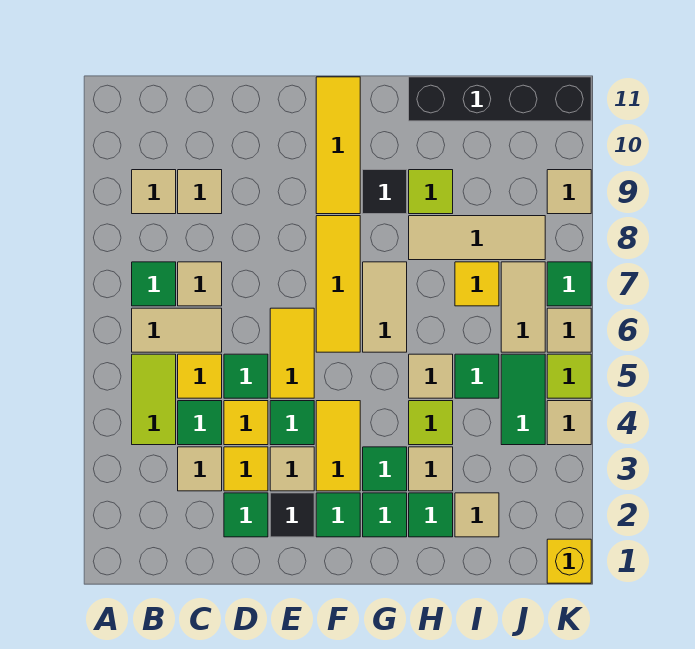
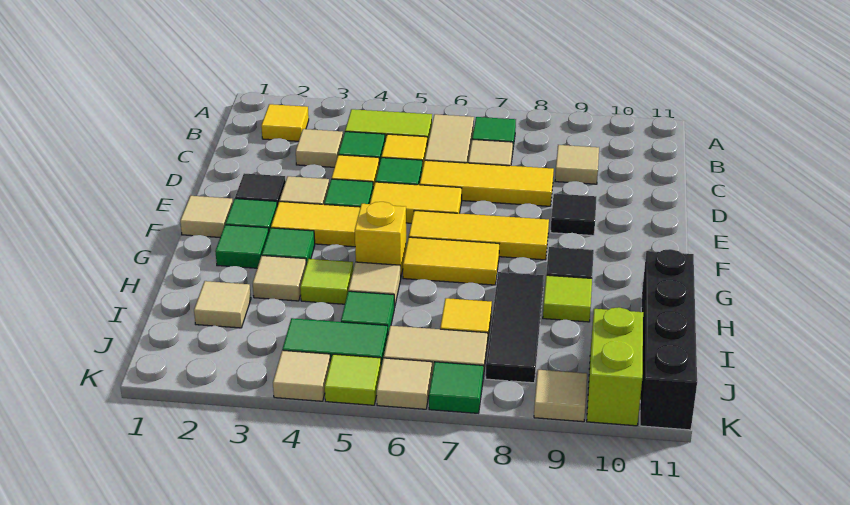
tan 1x1 tile [132,170,176,214] -> tan 1x1 tile moved to [180,196,233,237]
green 1x1 tile [224,493,268,537] -> none
yellow 1x1 tile [224,447,268,491] -> yellow 1x1 tile moved to [261,104,309,141]
none -> black 1x1 tile [551,194,596,236]
yellow 1x3 tile [316,77,360,214] -> yellow 1x3 tile moved to [420,160,554,206]
tan 1x2 tile [363,262,407,352] -> yellow 1x2 tile [403,237,499,285]
green 1x1 tile [409,493,453,537] -> none
tan 1x3 tile [409,216,545,260] -> black 1x3 tile [486,272,544,383]
none -> lime 1x2 brick [587,307,643,426]
yellow 1x1 brick [547,539,591,583] -> yellow 1x1 brick moved to [355,202,406,275]

